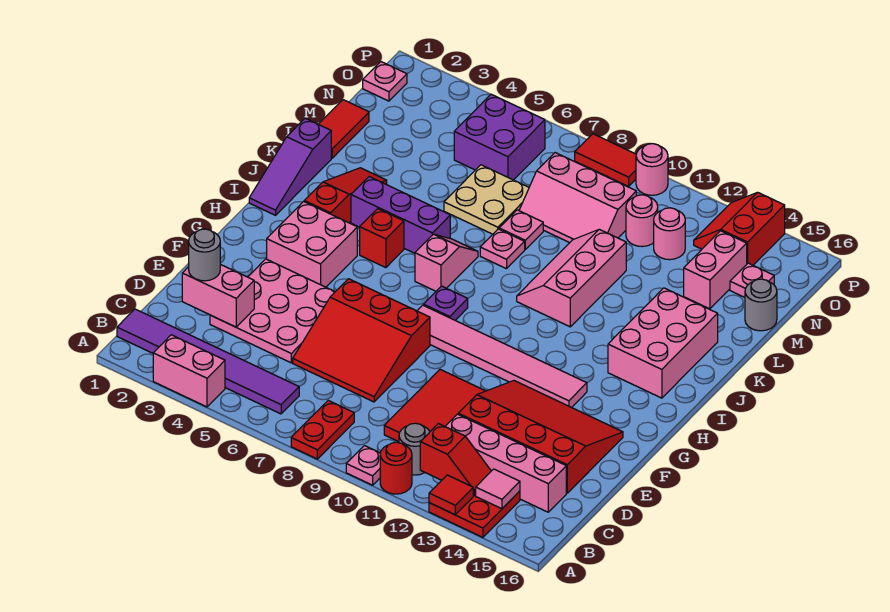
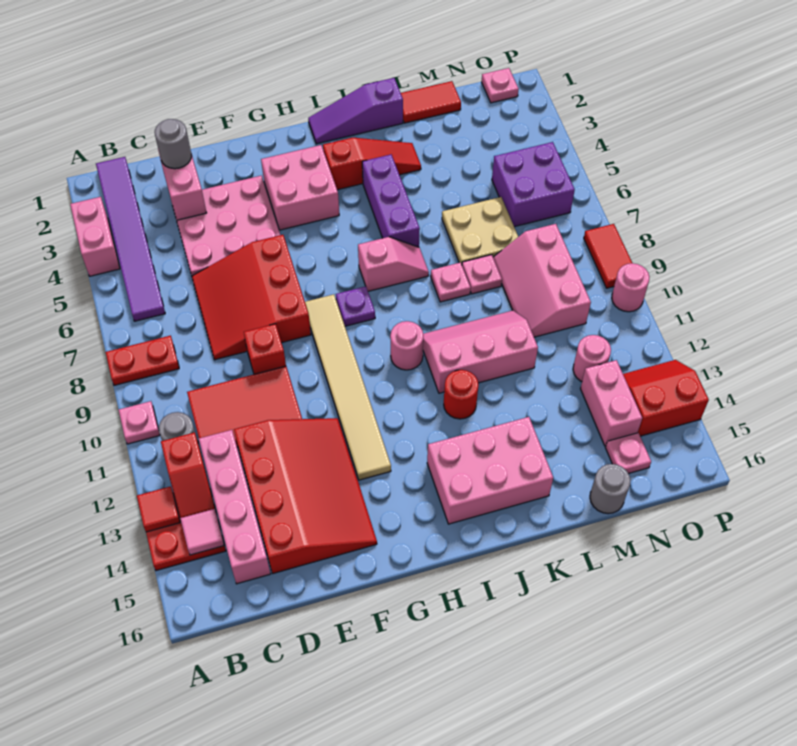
red 1x1 round brick [380,442,412,494] -> red 1x1 round brick moved to [444,370,479,419]
pink 1x6 tile [417,305,587,408] -> tan 1x6 tile [305,294,391,480]
red 1x1 brick [360,209,404,268] -> red 1x1 brick moved to [244,324,286,374]
pink 1x2 brick [684,231,747,309] -> pink 1x2 brick turned to [580,360,642,446]
pink 1x1 round brick [626,195,658,247] -> pink 1x1 round brick moved to [390,321,424,370]

